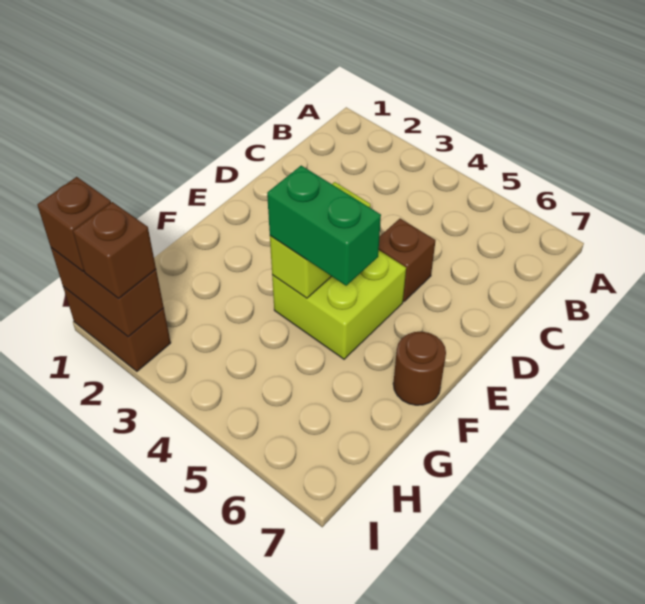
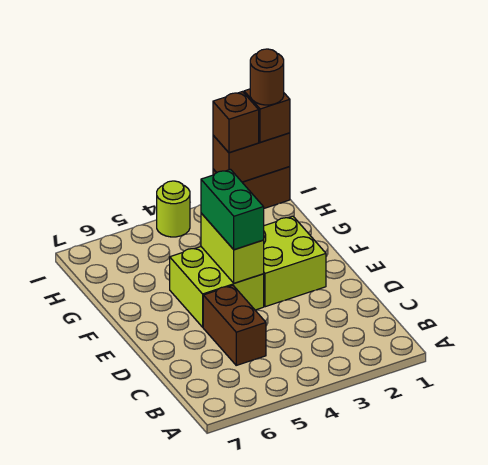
brown 1x1 brick [379,219,436,301] -> brown 1x2 brick [203,285,266,365]
none -> lime 2x2 brick [264,216,326,307]
green 1x2 brick [267,166,381,286] -> green 1x2 brick turned to [201,169,264,250]
brown 1x1 round brick [393,332,446,405] -> brown 1x1 round brick moved to [250,49,284,105]
none -> lime 1x1 round brick [157,181,190,237]

